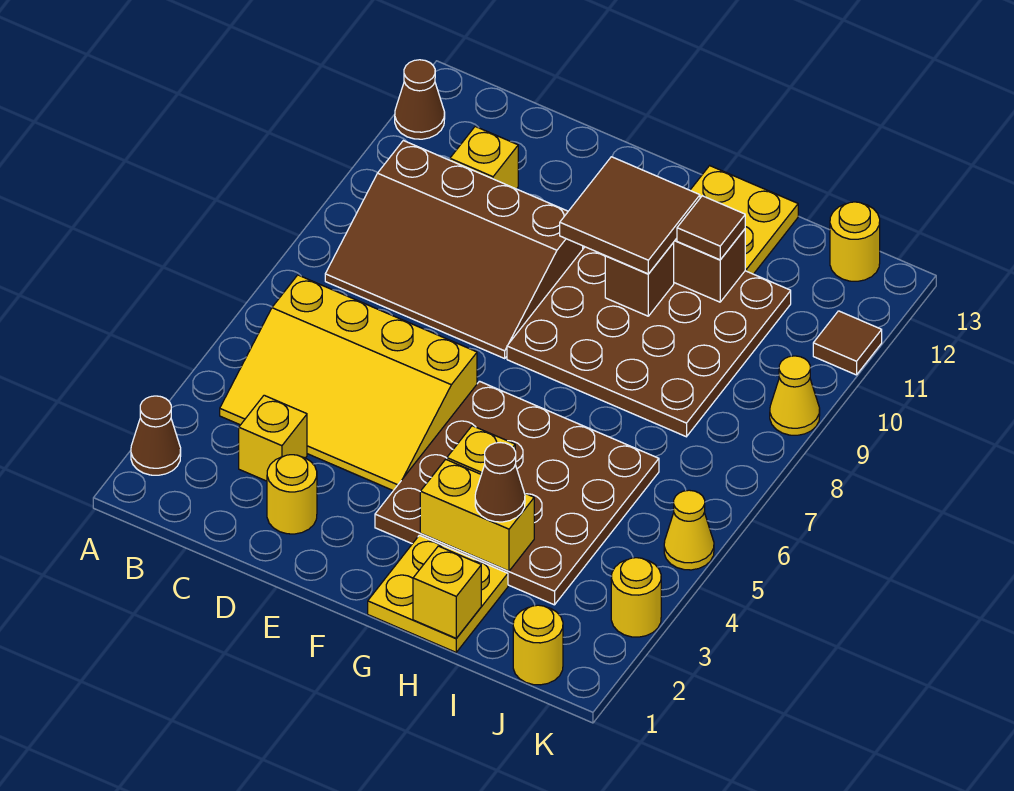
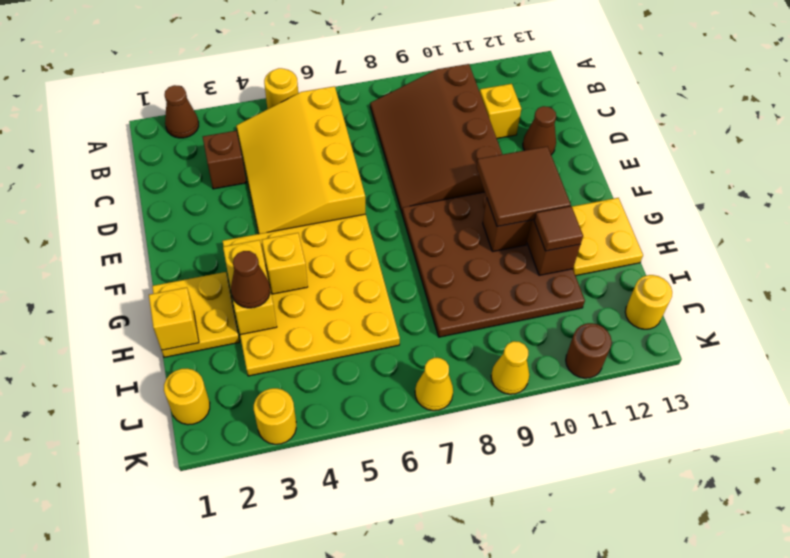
brown 1x1 cone [395,60,445,139] -> brown 1x1 cone moved to [523,106,556,155]
yellow 1x1 brick [239,395,307,481] -> brown 1x1 brick [203,131,246,189]
yellow 1x1 round brick [267,455,317,534] -> yellow 1x1 round brick moved to [264,68,298,109]
brown 4x4 plate [375,381,659,605] -> yellow 4x4 plate [223,214,400,376]
yellow 1x1 cone [664,490,714,570] -> yellow 1x1 cone moved to [415,358,453,411]
brown 1x1 tile [813,311,882,375] -> brown 1x1 round brick [566,323,612,378]

